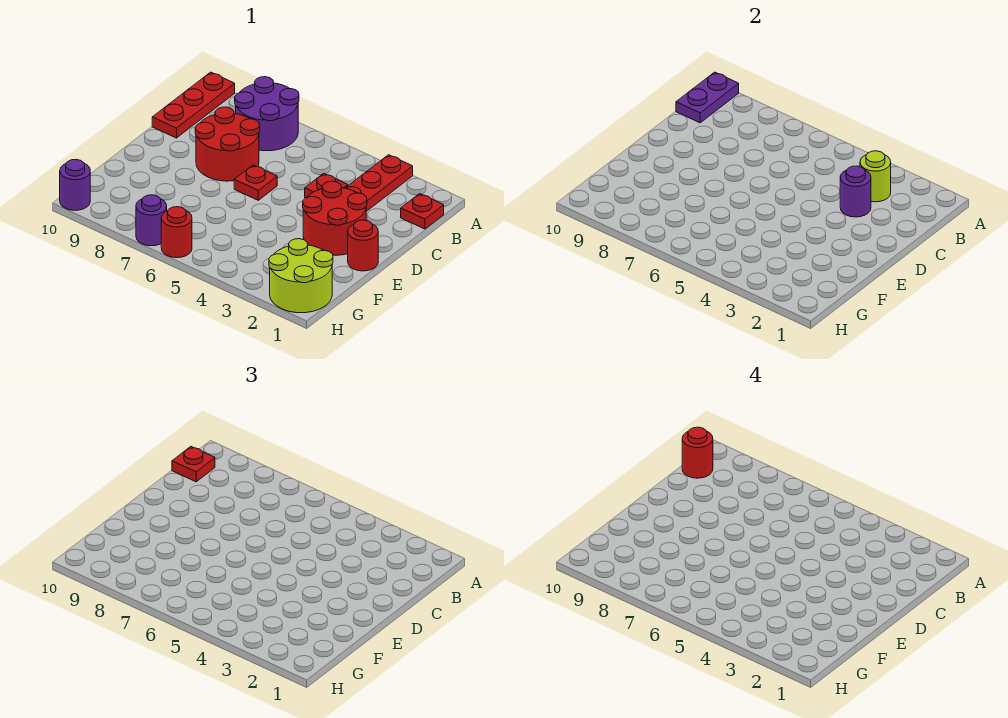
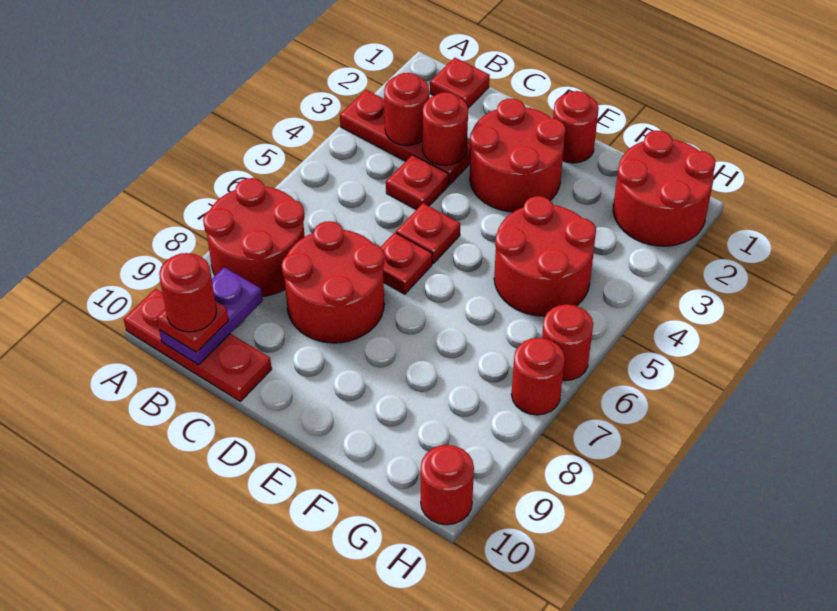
purple 2x2 round brick [235,77,299,151] -> red 2x2 round brick [203,178,305,296]
purple 1x2 plate [676,72,739,123] -> purple 1x2 plate turned to [159,267,263,365]
lime 1x1 round brick [860,151,891,202] -> red 1x1 round brick [384,73,429,145]
purple 1x1 round brick [840,166,871,217] -> red 1x1 round brick [423,92,468,165]
none -> red 1x1 plate [396,203,460,264]
none -> red 2x2 round brick [494,196,596,316]
lime 2x2 round brick [269,239,333,313] -> red 2x2 round brick [613,131,715,246]
purple 1x1 round brick [136,195,167,246] -> red 1x1 round brick [511,338,565,415]
purple 1x1 round brick [60,159,90,210] -> red 1x1 round brick [421,445,474,525]

